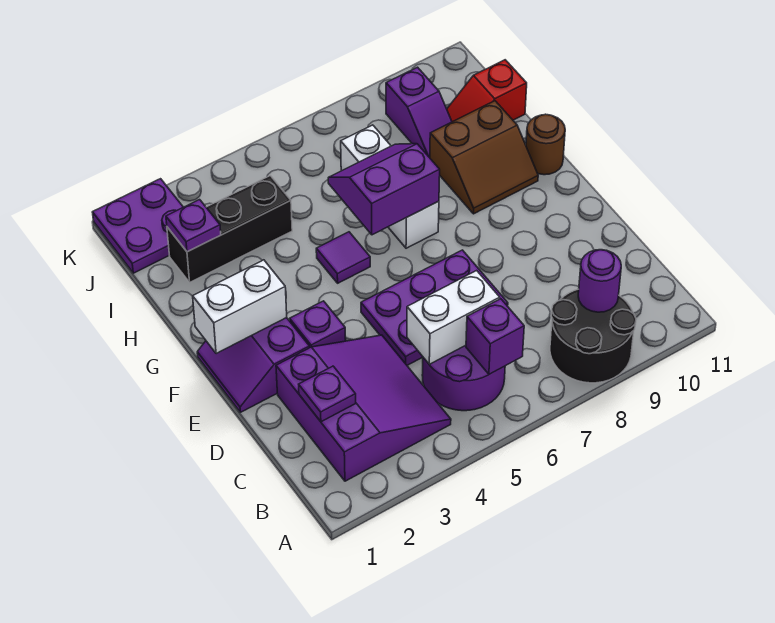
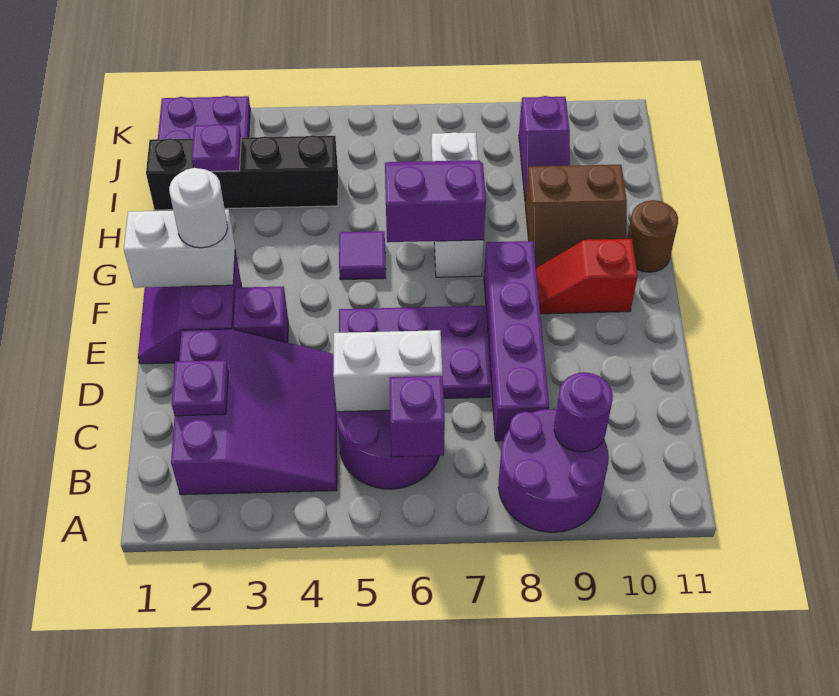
black 2x2 round brick [550,289,636,383] -> purple 2x2 round brick [498,409,609,532]
none -> purple 1x4 brick [484,241,549,441]
none -> white 1x1 round brick [169,168,228,248]
black 1x3 brick [167,176,292,282] -> black 1x4 brick [146,135,338,210]
red 1x2 slope [447,60,527,122] -> red 1x2 slope moved to [536,239,638,314]

